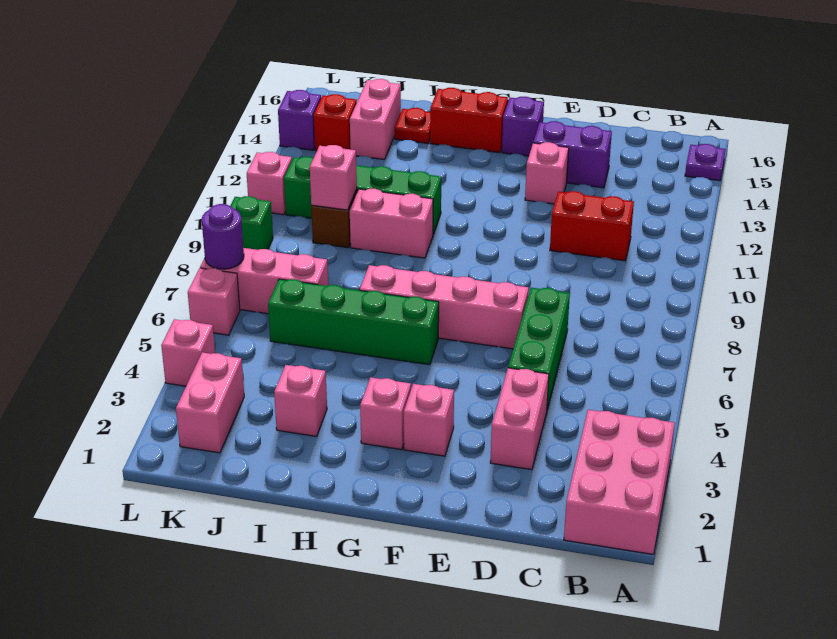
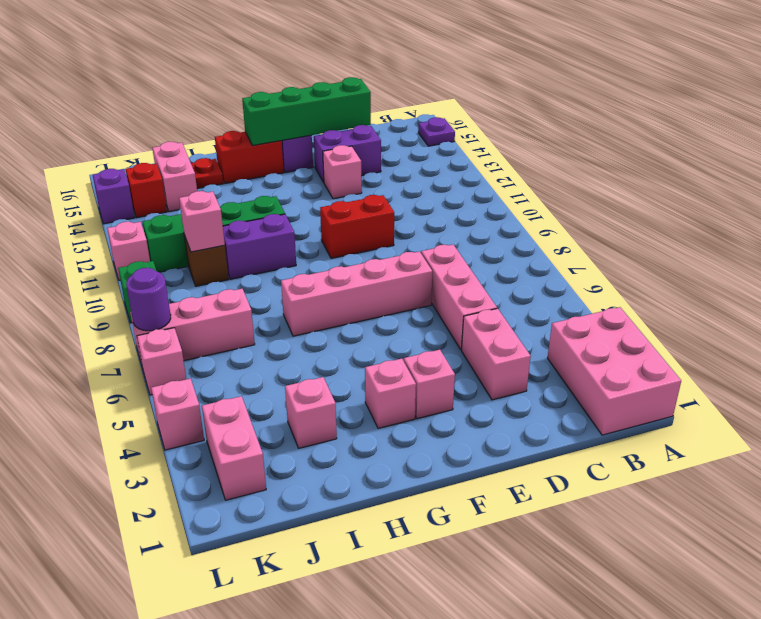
red 1x2 brick [550,191,634,261] -> red 1x2 brick moved to [320,195,394,258]
green 1x3 brick [508,288,570,409] -> pink 1x3 brick [421,245,497,350]
green 1x4 brick [268,279,439,365] -> green 1x4 brick moved to [242,77,371,145]
pink 1x2 brick [350,189,433,258] -> purple 1x2 brick [223,214,296,279]

